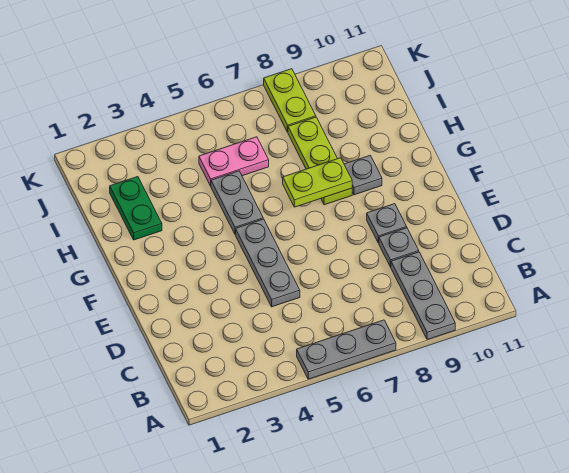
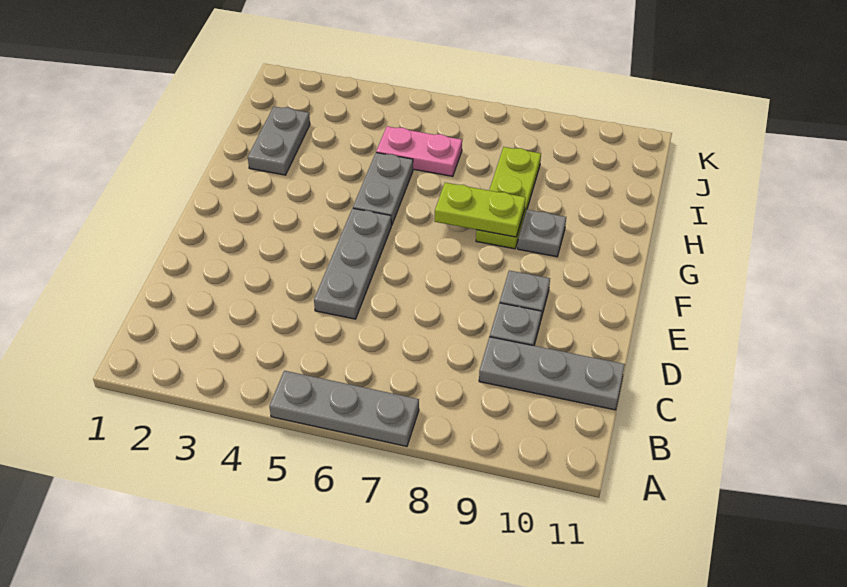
grey 1x3 plate [391,252,455,340] -> grey 1x3 plate turned to [479,337,625,410]
green 1x2 plate [110,177,162,240] -> grey 1x2 plate [248,107,310,175]
lime 1x2 plate [264,69,316,132] -> none

